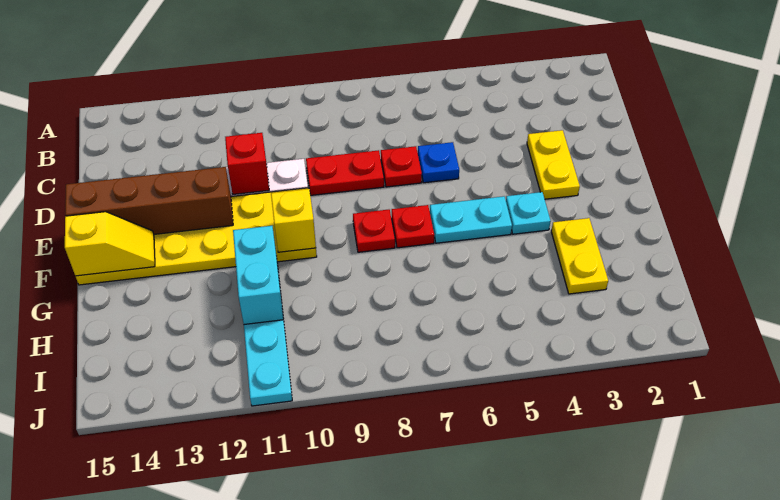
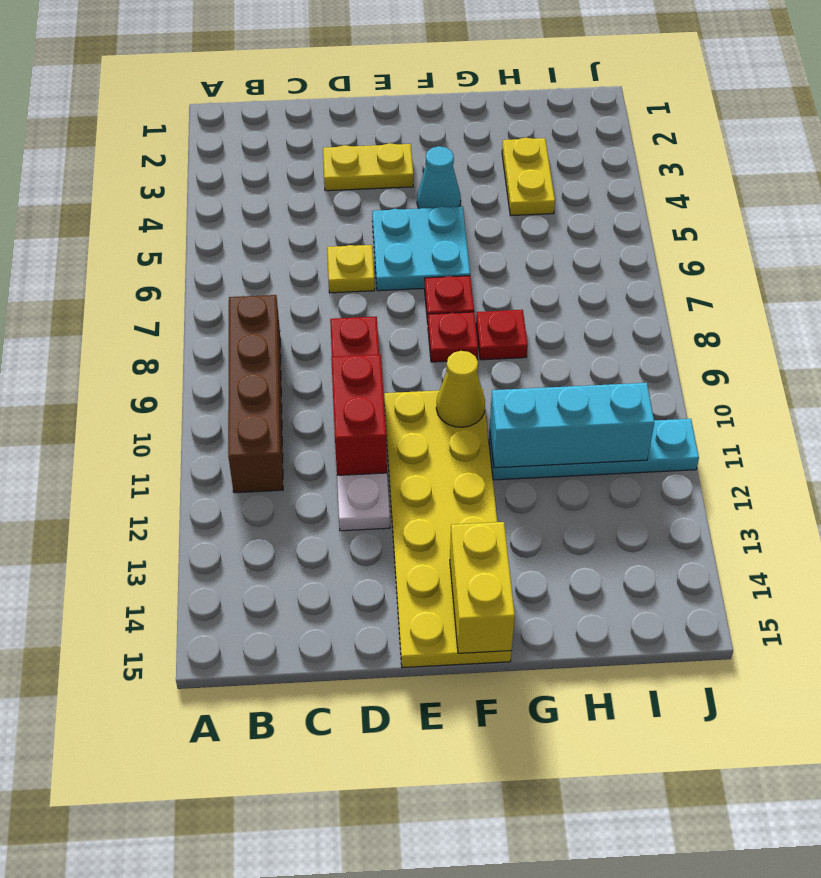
blue 1x1 plate [418,142,459,183] -> yellow 1x1 plate [327,245,375,293]
red 1x1 plate [381,146,422,187] -> red 1x1 plate moved to [476,310,528,360]
red 1x1 brick [225,133,269,194] -> red 1x2 brick [331,354,387,475]
brown 1x4 brick [65,167,233,234] -> brown 1x4 brick moved to [228,295,283,493]
cyan 1x1 plate [506,192,551,234] -> cyan 1x1 cone [417,146,461,209]
cyan 1x2 plate [430,196,512,243] -> cyan 2x2 plate [372,207,470,291]
yellow 1x1 brick [271,189,316,252] -> yellow 1x1 cone [436,351,485,427]
yellow 1x2 slope [65,212,155,276] -> yellow 1x2 brick [450,522,515,653]
yellow 1x2 plate [551,218,608,294] -> yellow 1x2 plate turned to [502,138,555,216]
cyan 1x2 brick [233,226,283,324] -> cyan 1x3 brick [490,383,654,468]

